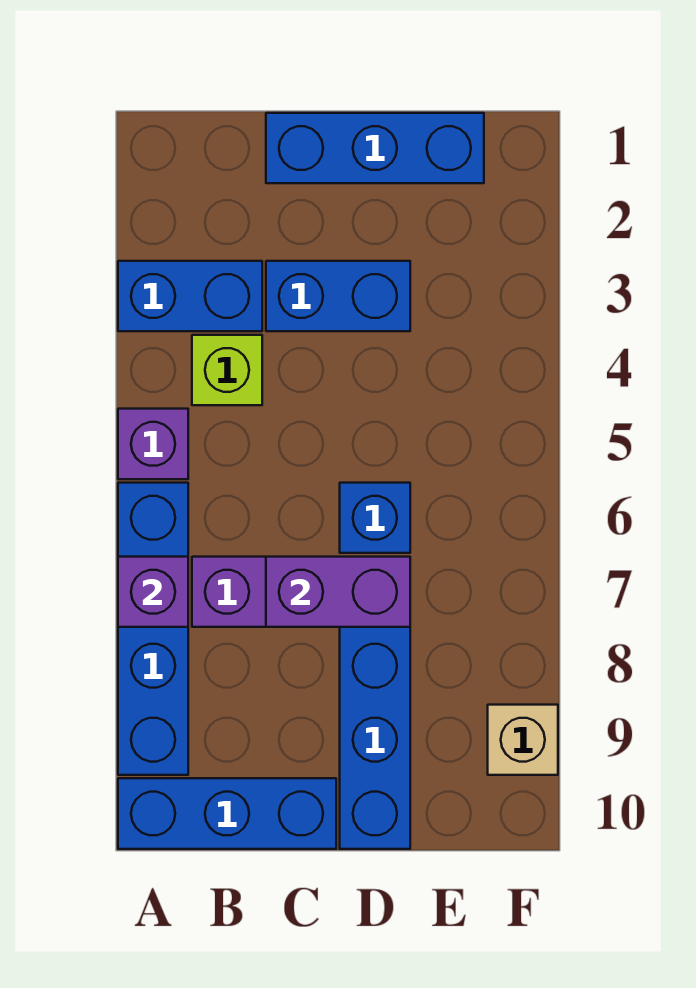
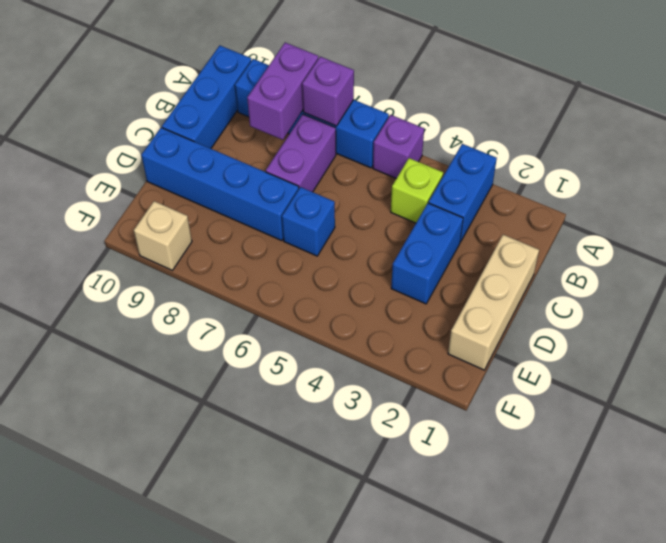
blue 1x3 brick [266,113,484,183] -> tan 1x3 brick [448,235,539,370]
purple 1x2 brick [266,557,410,627] -> purple 1x2 brick moved to [247,43,318,140]

